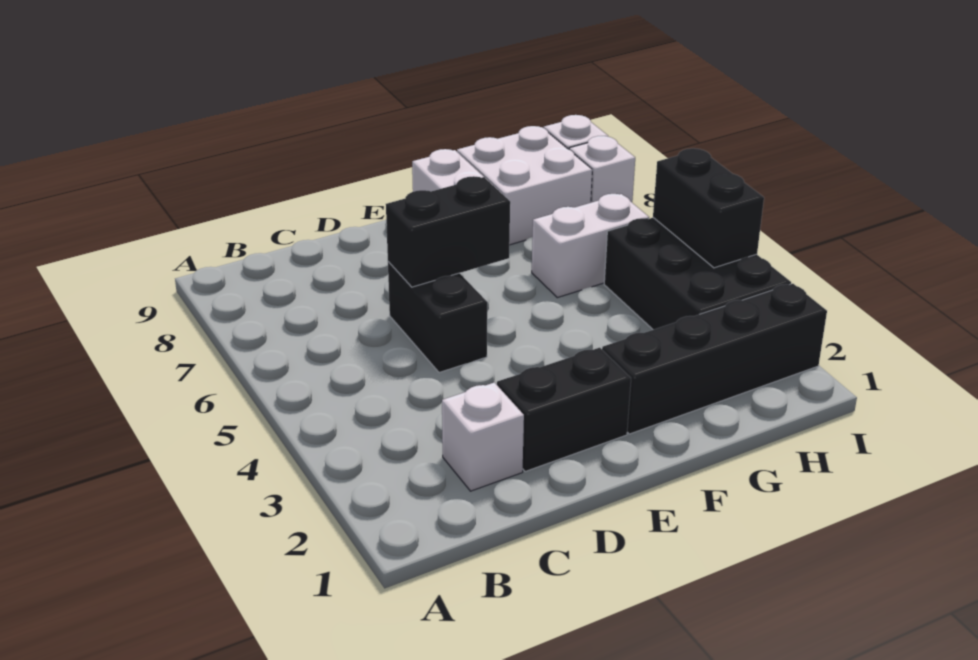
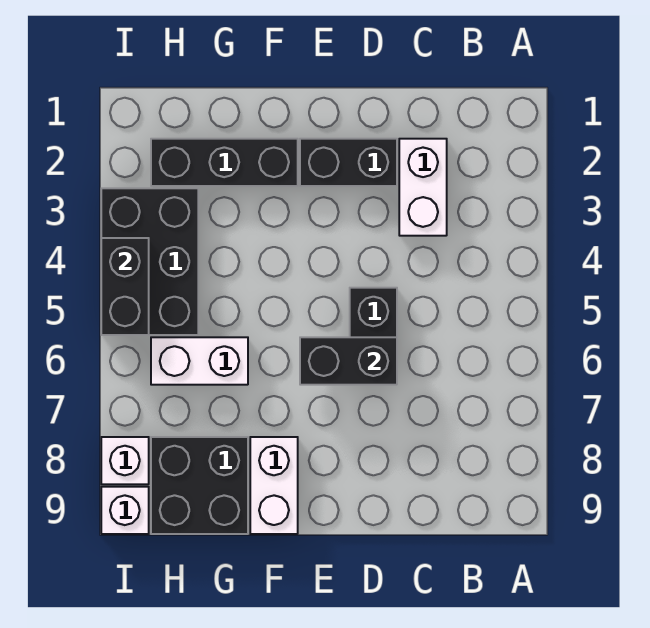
white 1x1 brick [442,382,524,491] -> white 1x2 brick [399,139,447,236]
black 1x4 brick [602,284,827,434] -> black 1x3 brick [151,139,298,186]
white 2x2 brick [457,126,592,245] -> black 2x2 brick [151,437,248,534]

